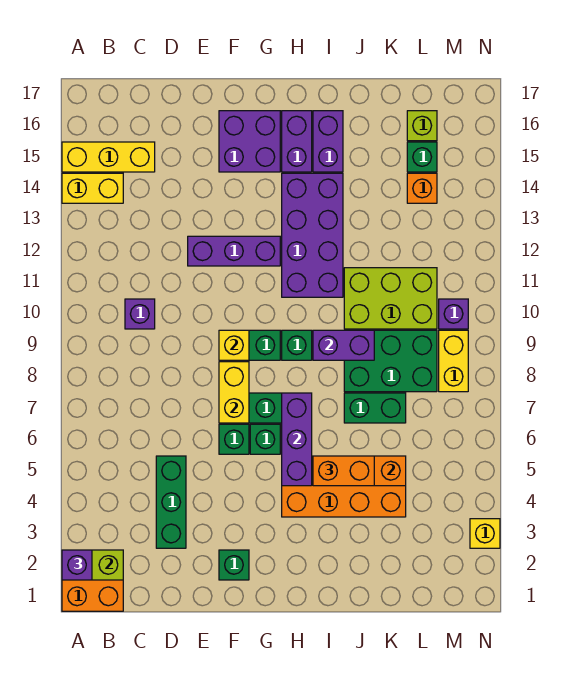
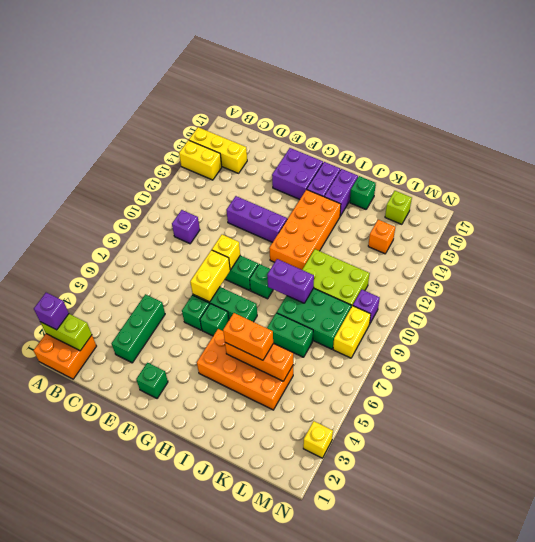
purple 1x3 brick [282,393,312,486] -> none
purple 2x4 brick [282,173,343,297] -> orange 2x4 brick [269,190,341,270]
green 1x1 brick [407,142,437,172] -> green 1x1 brick moved to [350,176,376,209]

